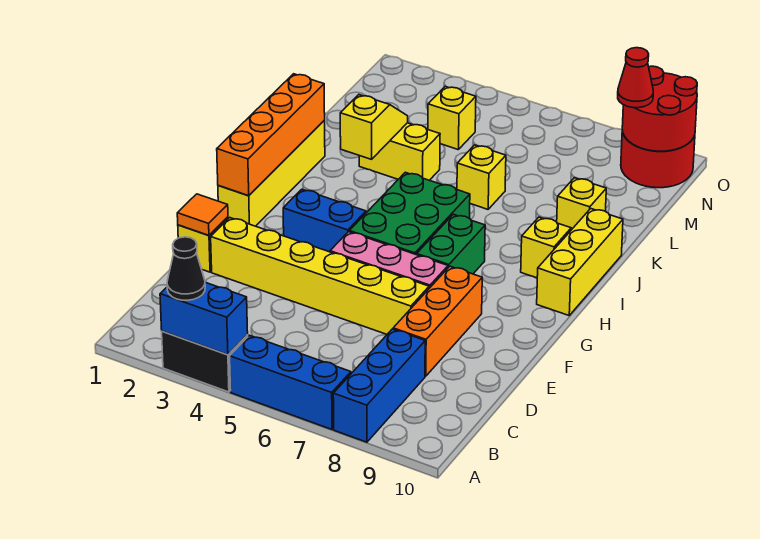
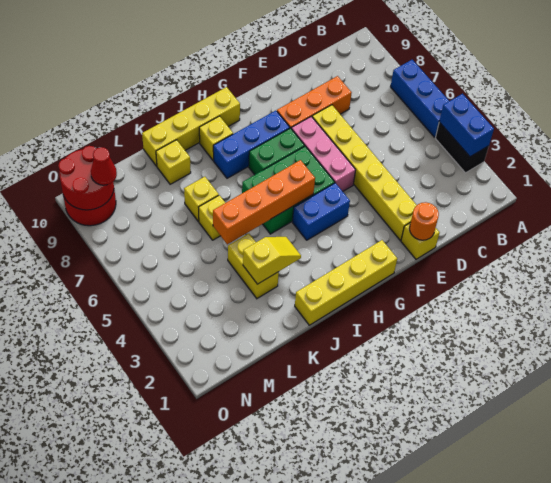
black 1x1 cone [167,237,205,300] -> none
blue 1x3 brick [333,329,425,442] -> blue 1x3 brick moved to [213,111,290,178]
orange 1x1 tile [177,194,228,236] -> orange 1x1 round brick [410,202,439,240]
orange 1x4 brick [217,74,325,196] -> orange 1x4 brick moved to [213,160,315,244]
blue 1x2 brick [283,189,366,252] -> blue 1x2 brick turned to [292,183,350,240]
yellow 1x3 brick [537,209,623,315] -> yellow 1x4 brick [142,87,240,166]
yellow 1x2 slope [340,95,408,159] -> yellow 1x2 slope turned to [243,237,301,284]
yellow 1x1 brick [428,86,476,150] -> yellow 1x1 brick moved to [184,177,219,221]

